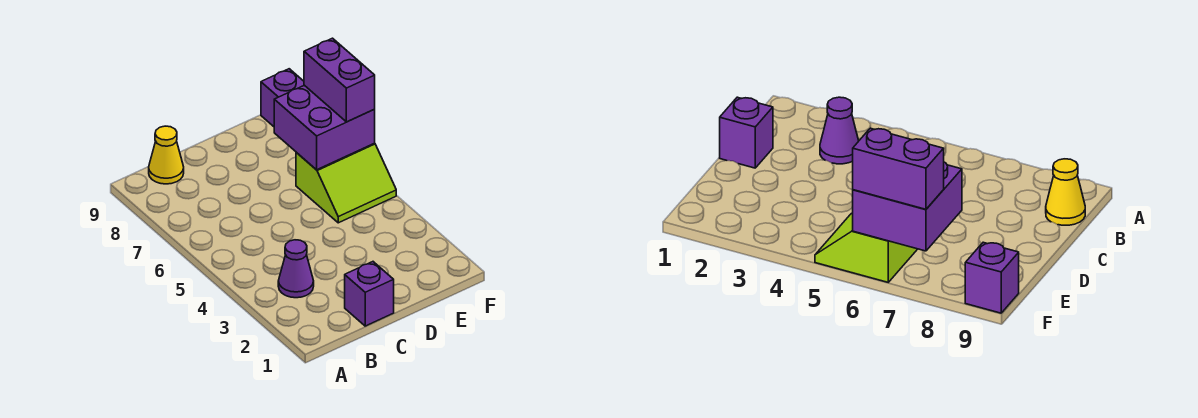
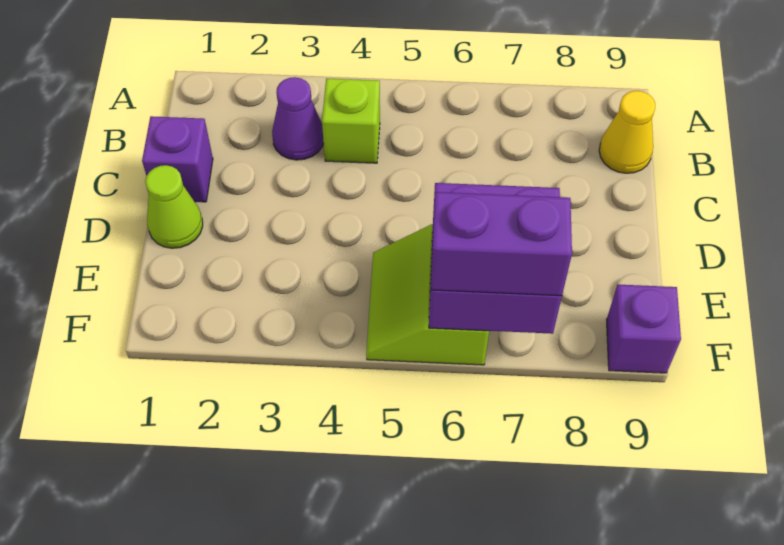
none -> lime 1x1 brick [322,78,380,163]
none -> lime 1x1 cone [145,165,203,248]

